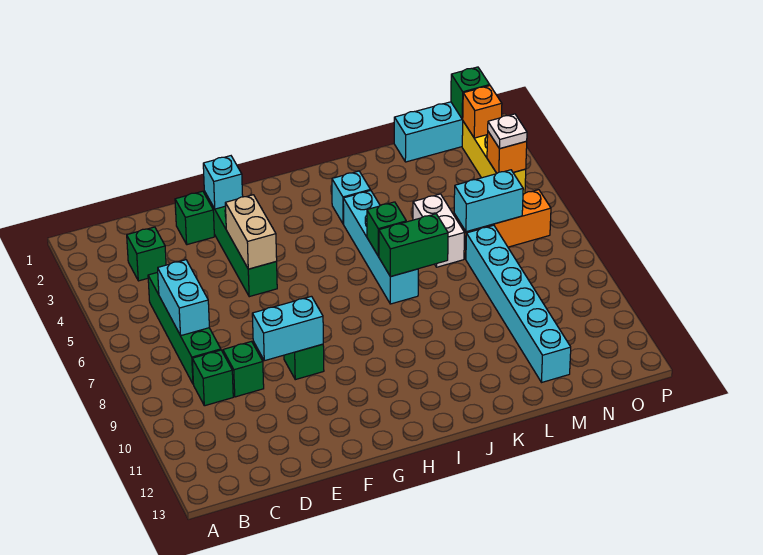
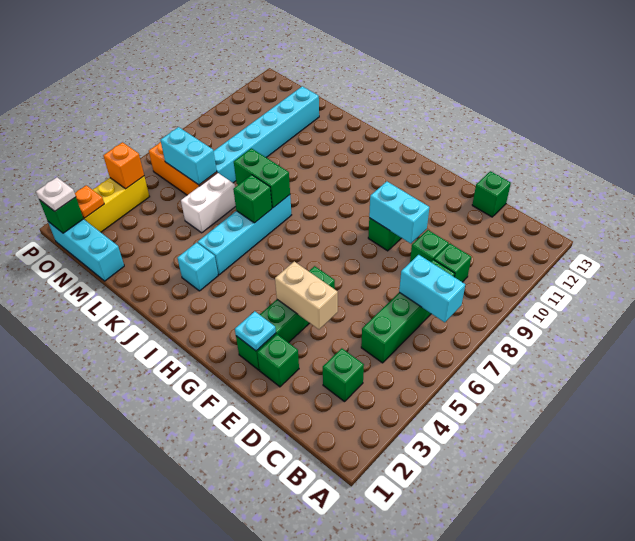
cyan 1x2 brick [158,260,209,336] -> cyan 1x2 brick turned to [399,255,465,322]
none -> green 1x1 brick [472,171,511,217]
cyan 1x1 brick [203,156,243,209] -> cyan 1x1 plate [235,311,276,351]
tan 1x2 brick [225,195,277,269] -> tan 1x2 brick turned to [275,261,338,329]
orange 1x1 brick [462,86,502,138] -> orange 1x1 plate [75,185,104,218]
white 1x1 plate [488,114,527,149] -> white 1x1 plate moved to [36,177,76,211]

